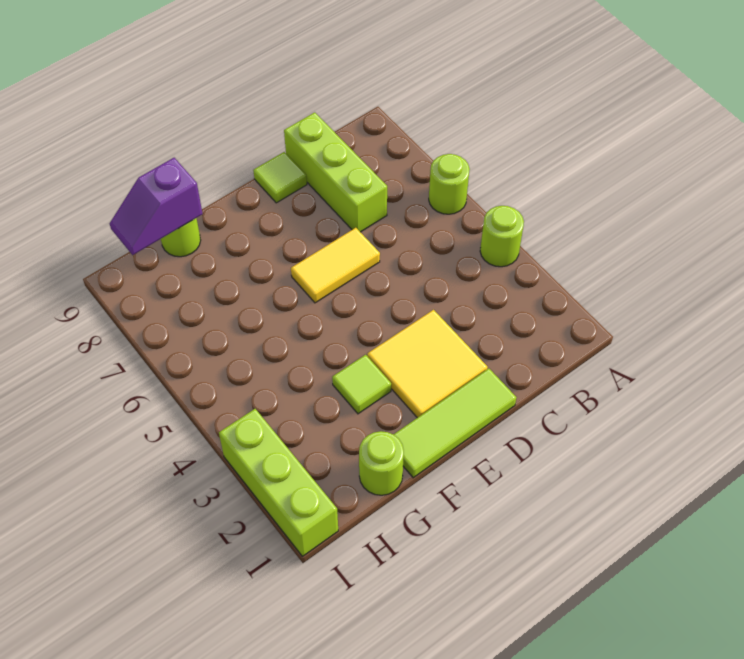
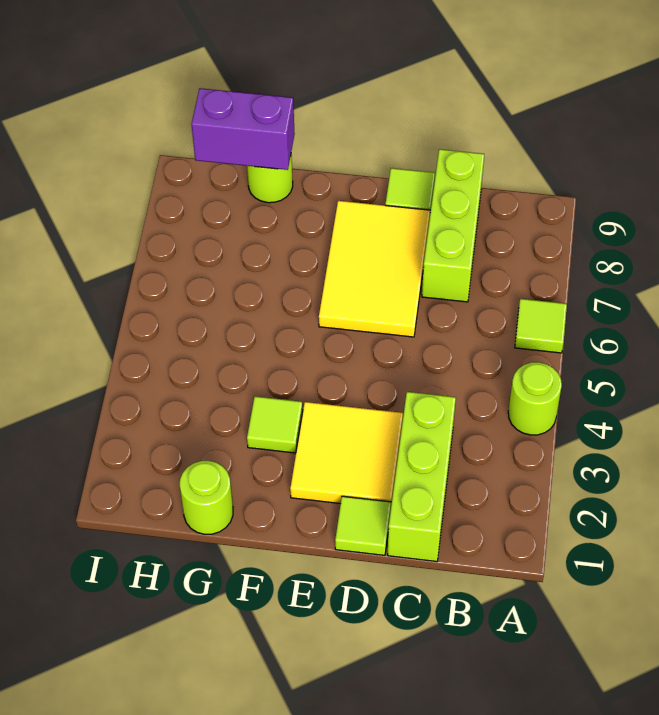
lime 1x1 round brick [429,154,470,214] -> lime 1x1 tile [515,299,567,353]
lime 1x3 tile [394,369,516,478] -> lime 1x1 tile [335,496,391,555]
yellow 1x2 tile [291,228,380,303] -> yellow 2x3 tile [319,201,430,337]
purple 1x2 slope [110,158,203,255] -> purple 1x2 brick [192,88,295,170]
lime 1x3 brick [219,409,338,556] -> lime 1x3 brick moved to [388,392,456,562]

